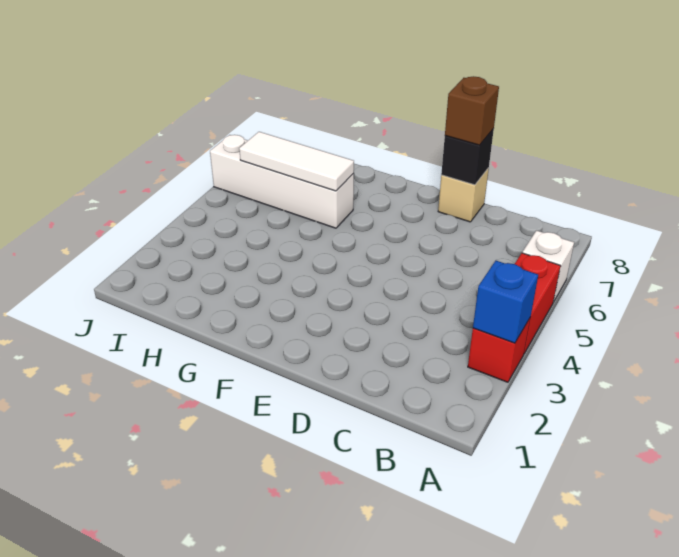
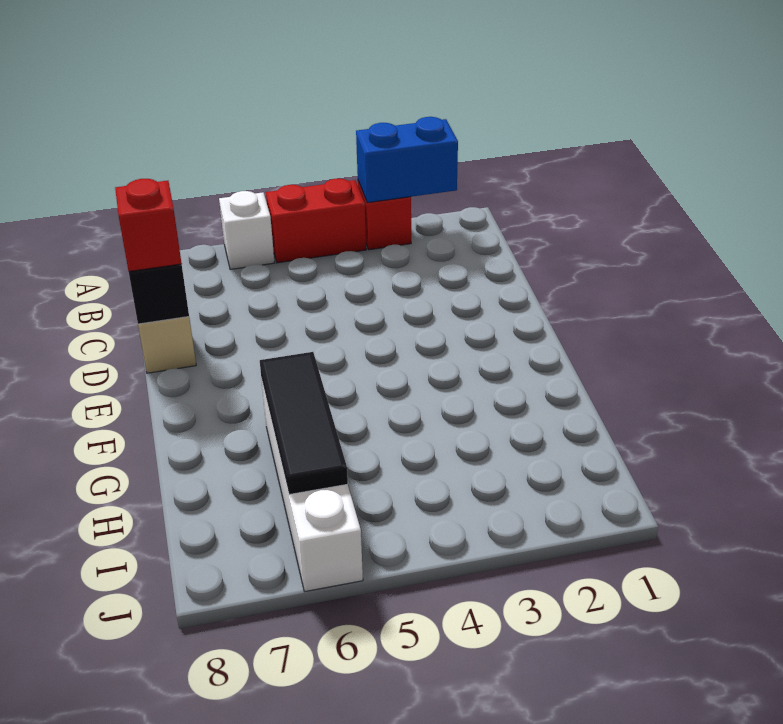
blue 1x1 brick [473,261,538,343] -> blue 1x2 brick [356,117,458,203]
brown 1x1 brick [445,76,499,145] -> red 1x1 brick [115,179,182,271]
white 1x3 tile [239,132,354,191] -> black 1x3 tile [260,352,348,495]

